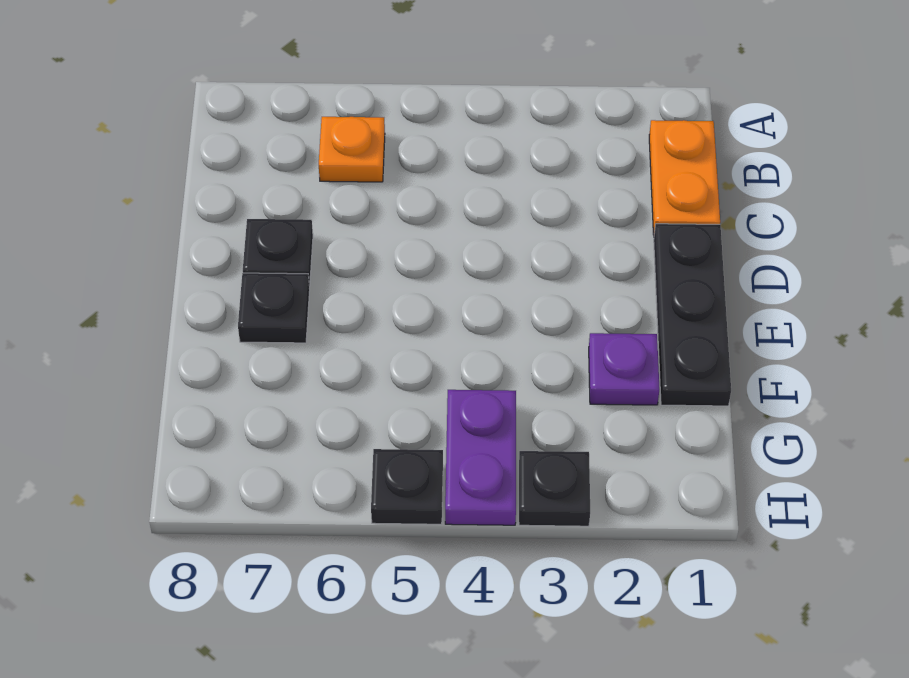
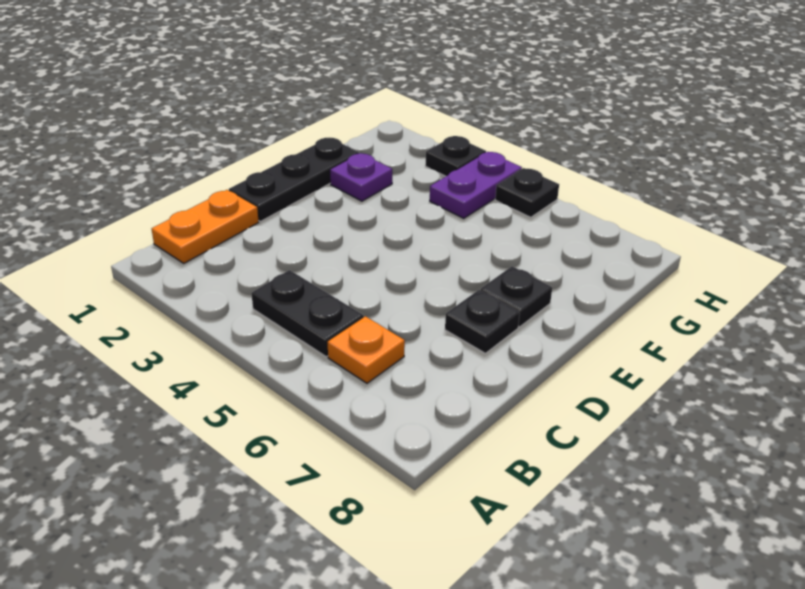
none -> black 1x2 plate [251,270,364,357]

